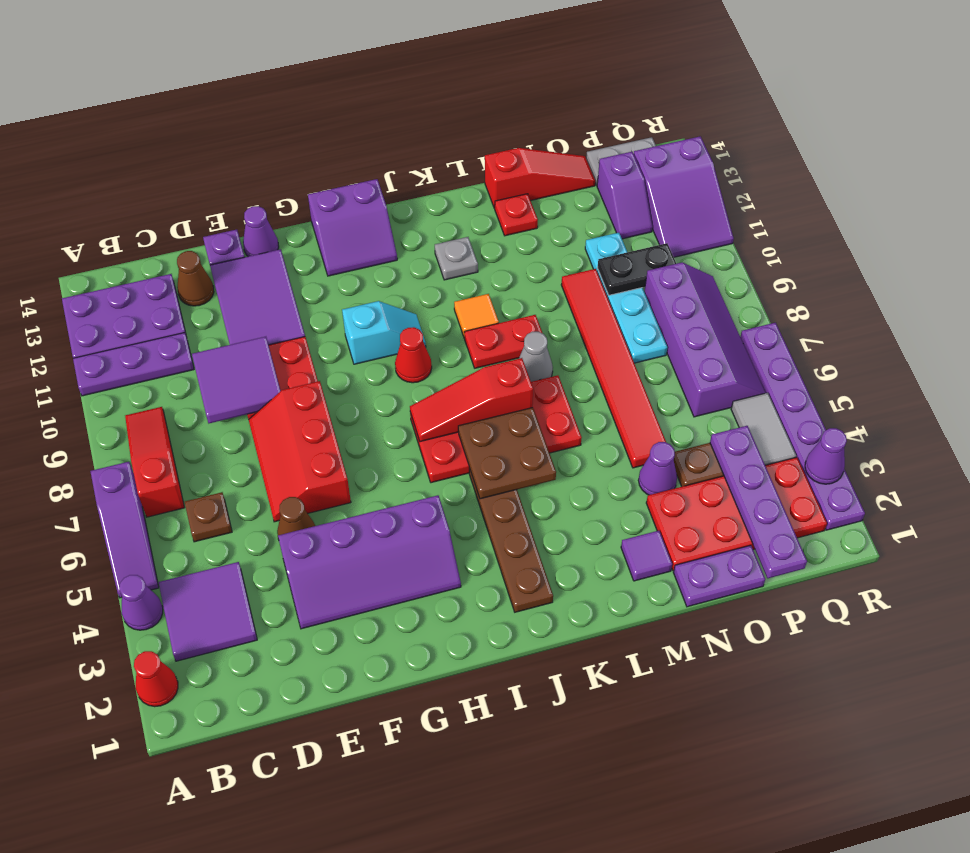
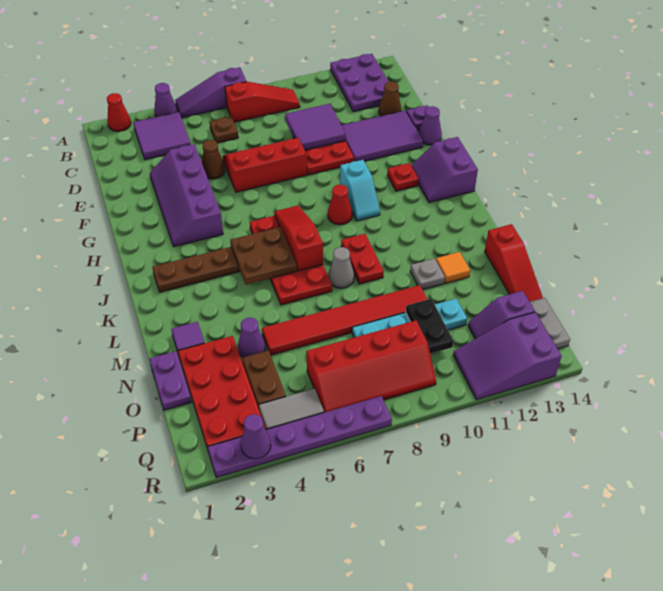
purple 1x3 plate [73,333,194,396] -> none
orange 1x1 tile [454,294,499,338] -> orange 1x1 tile moved to [436,252,470,283]
grey 1x1 plate [435,237,478,280] -> grey 1x1 plate moved to [410,258,445,290]
red 1x1 plate [494,194,538,236] -> red 1x1 plate moved to [387,163,419,191]
purple 1x4 plate [710,426,807,578] -> none
purple 2x4 slope [644,263,765,417] -> red 2x4 slope [306,321,436,412]

